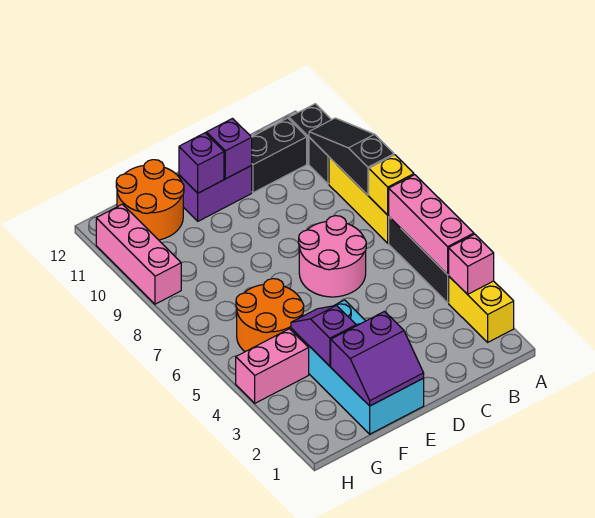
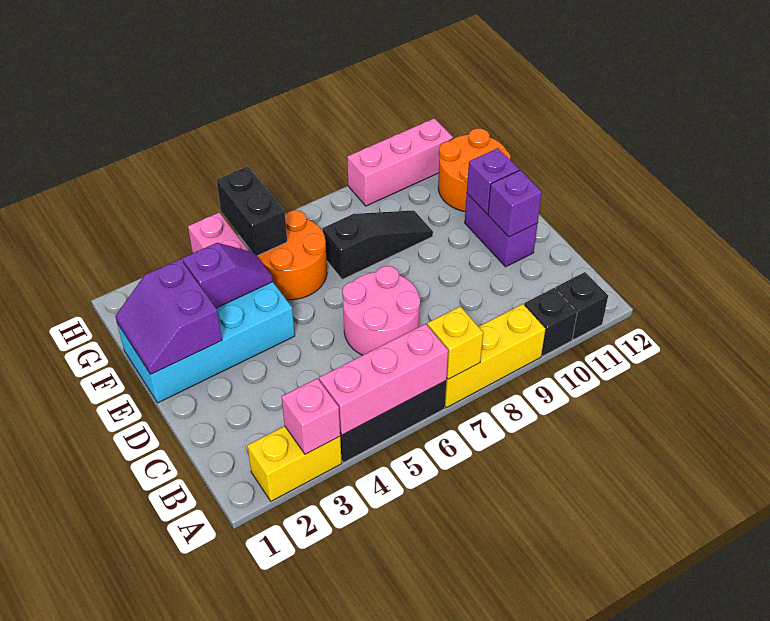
black 1x3 slope [309,118,394,195] -> black 1x3 slope moved to [322,210,433,280]
black 1x2 brick [251,118,307,193] -> black 1x2 brick moved to [216,166,287,256]

